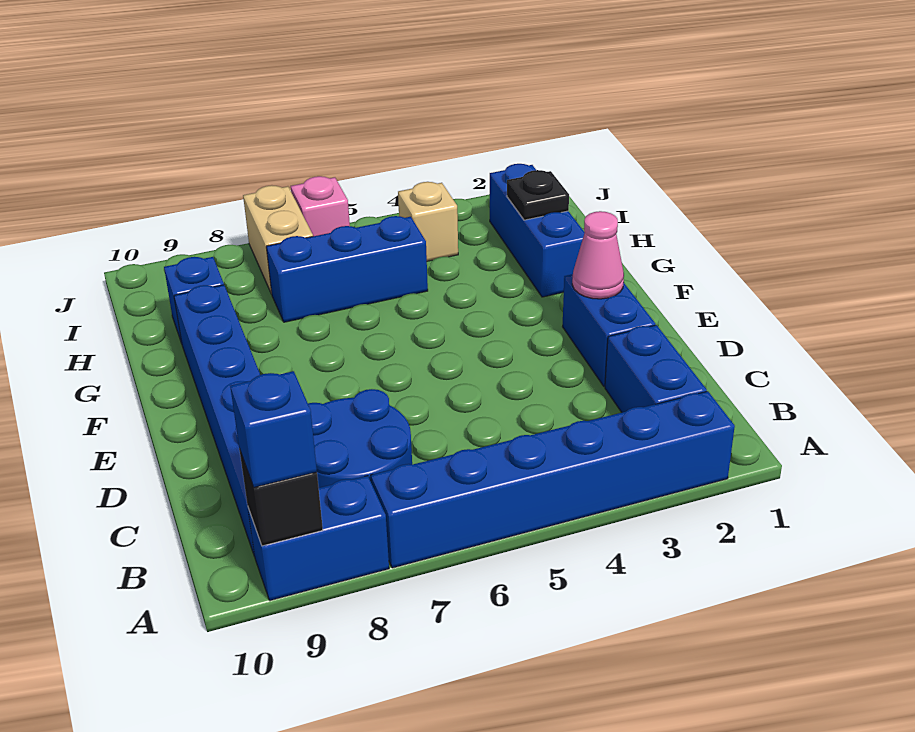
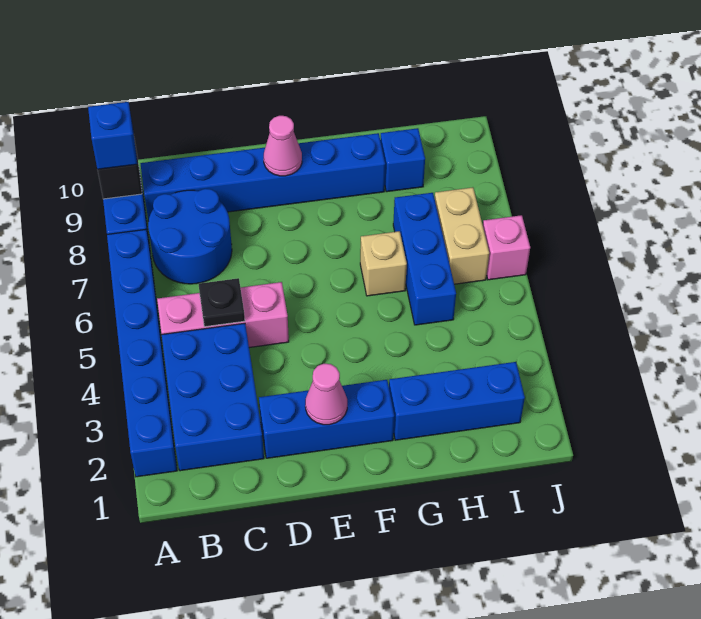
blue 1x2 brick [605,325,707,412] -> blue 2x3 brick [162,323,264,471]
none -> pink 1x3 brick [157,282,289,348]
blue 1x2 brick [563,274,655,387] -> blue 1x3 brick [259,380,394,458]
none -> pink 1x1 cone [264,116,302,176]
black 1x1 plate [507,170,569,220] -> black 1x1 plate moved to [199,278,245,327]
tan 1x1 brick [398,182,458,261] -> tan 1x1 brick moved to [360,231,407,296]
tan 1x2 brick [243,185,313,294] -> tan 1x2 brick turned to [435,187,489,284]

